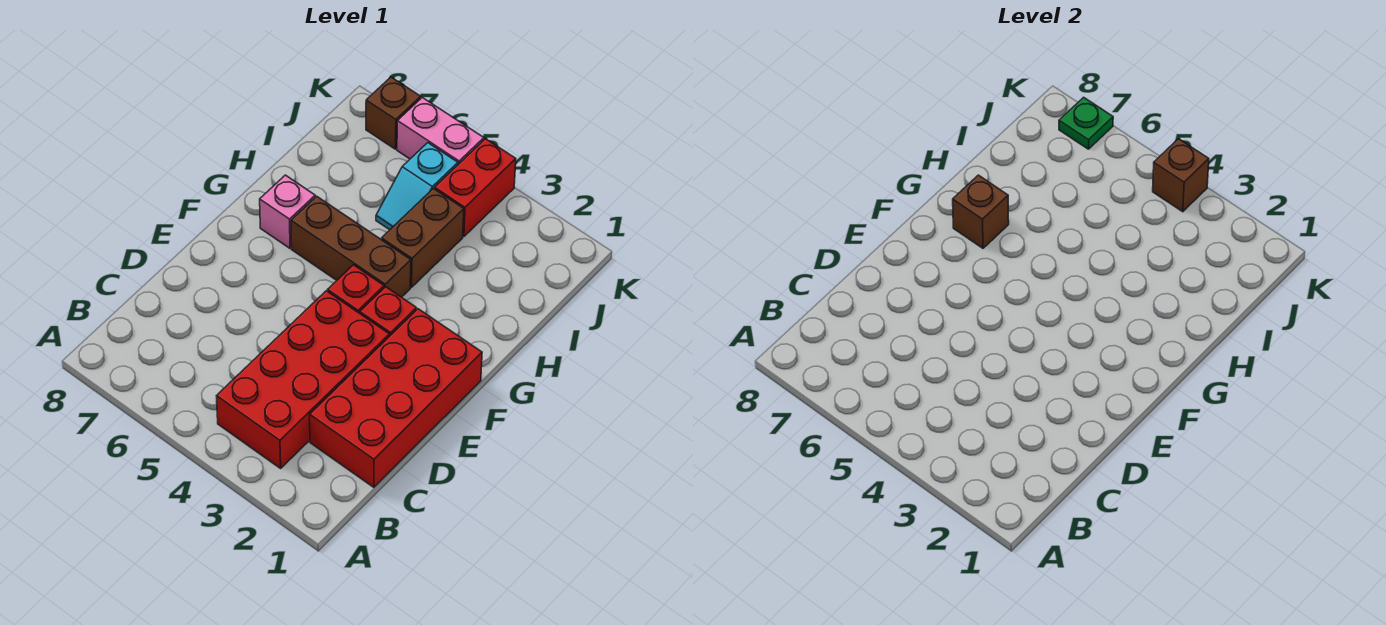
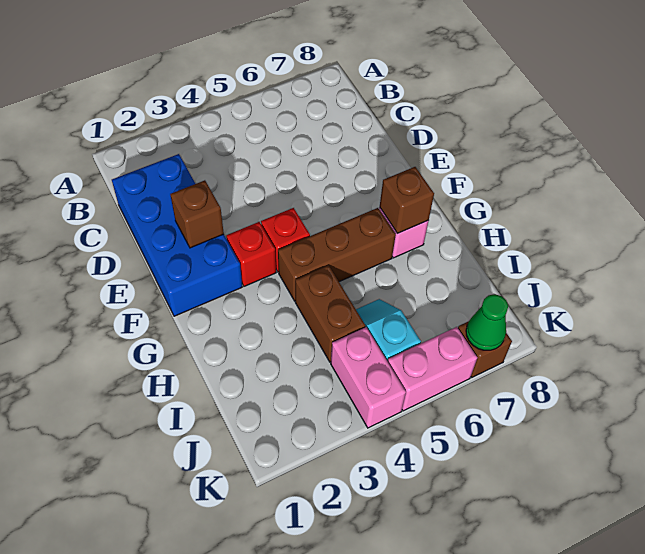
red 2x4 brick [217,291,389,468] -> none
red 2x4 brick [310,309,482,487] -> blue 2x4 brick [112,154,242,316]
red 1x2 brick [435,139,516,237] -> pink 1x2 brick [331,327,406,428]
brown 1x1 brick [1153,139,1209,212] -> brown 1x1 brick moved to [170,180,224,248]
green 1x1 plate [1059,97,1113,149] -> green 1x1 cone [466,294,508,350]

